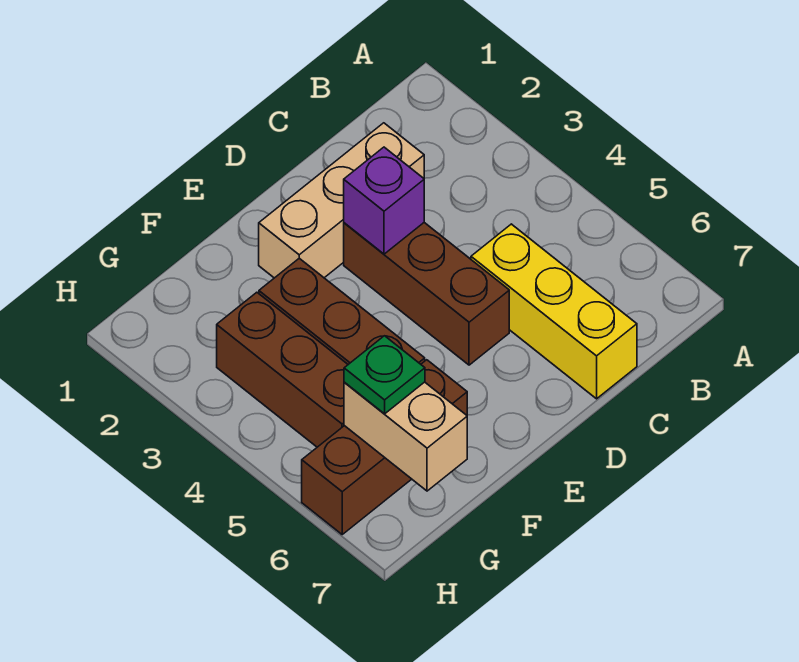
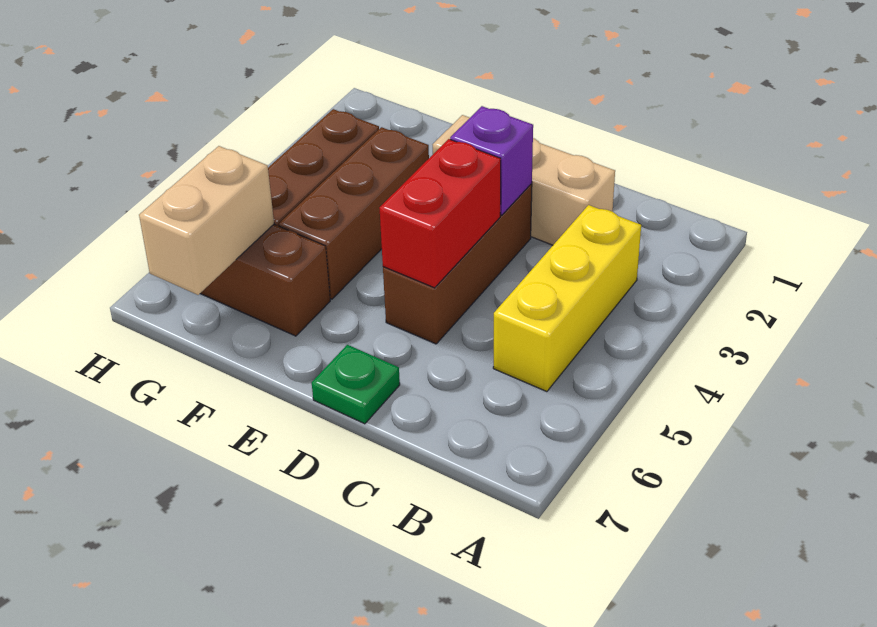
yellow 1x3 brick [471,224,637,399] -> yellow 1x3 brick moved to [493,205,641,392]
none -> red 1x2 brick [380,139,501,288]
green 1x1 plate [344,336,425,414] -> green 1x1 plate moved to [312,345,400,424]

